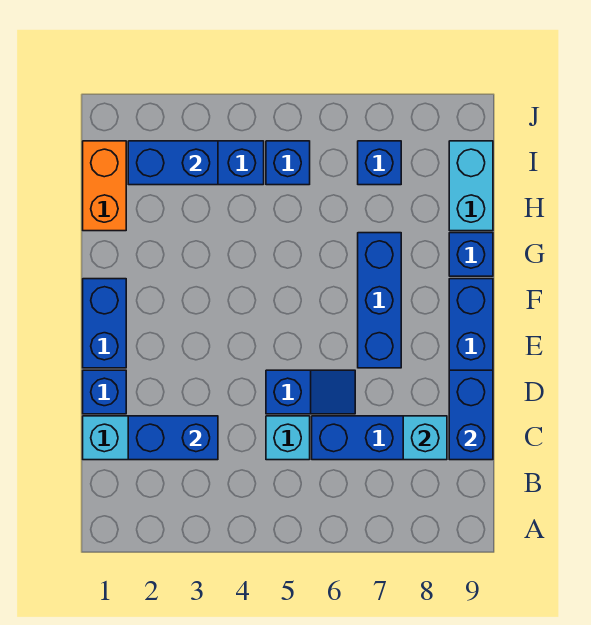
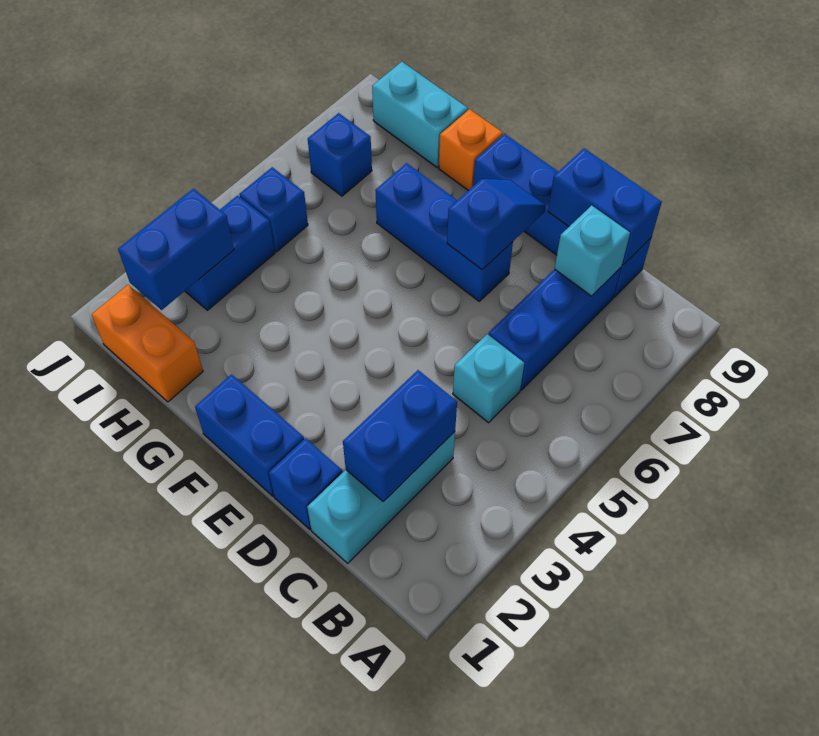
blue 1x2 slope [266,370,355,414] -> blue 1x2 slope moved to [447,179,546,270]
blue 1x1 brick [449,233,493,276] -> orange 1x1 brick [439,109,503,191]

